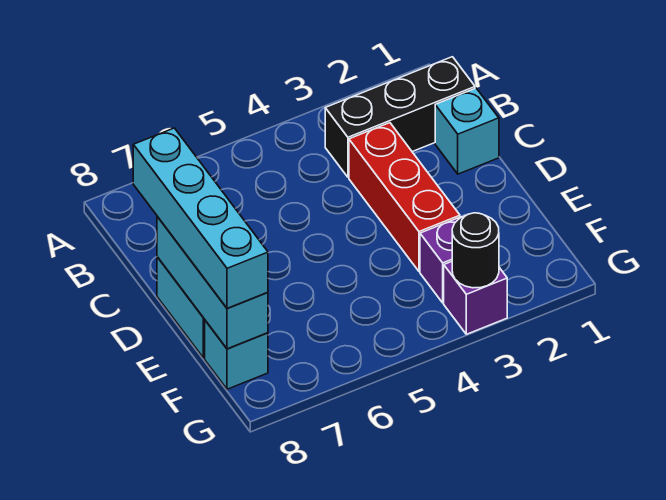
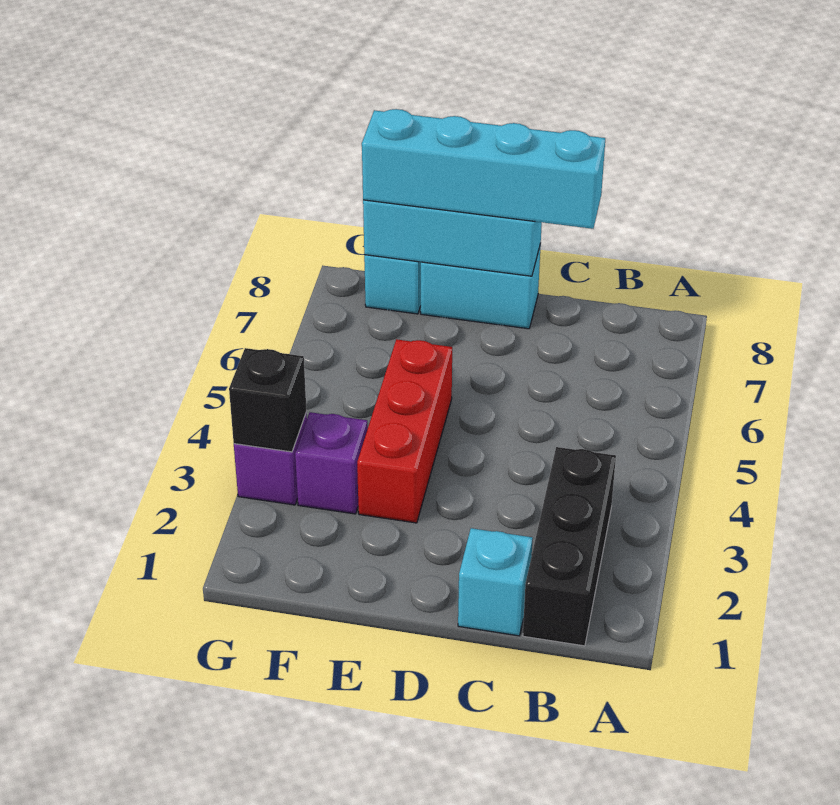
red 1x3 brick [349,123,460,272] -> red 1x3 brick turned to [357,339,452,523]
black 1x1 round brick [452,213,499,288] -> black 1x1 brick [229,348,306,452]

